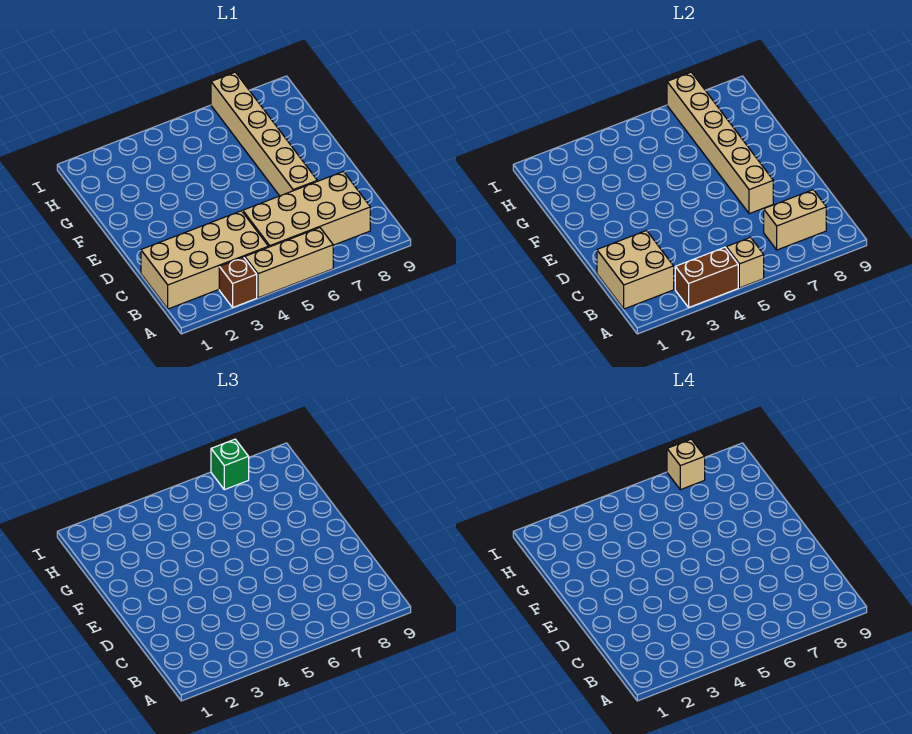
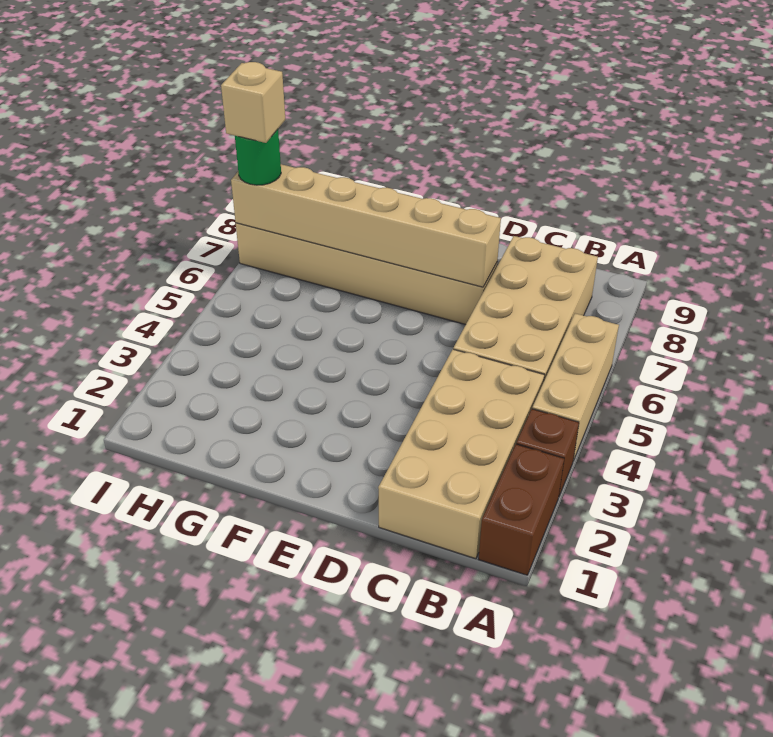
brown 1x2 brick [675,247,738,307] -> brown 1x2 brick moved to [479,444,564,575]
tan 1x1 brick [726,237,764,288] -> none
tan 2x2 brick [597,231,674,309] -> none
tan 1x2 brick [764,190,826,250] -> none
green 1x1 brick [211,439,249,490] -> green 1x1 round brick [235,129,281,185]

